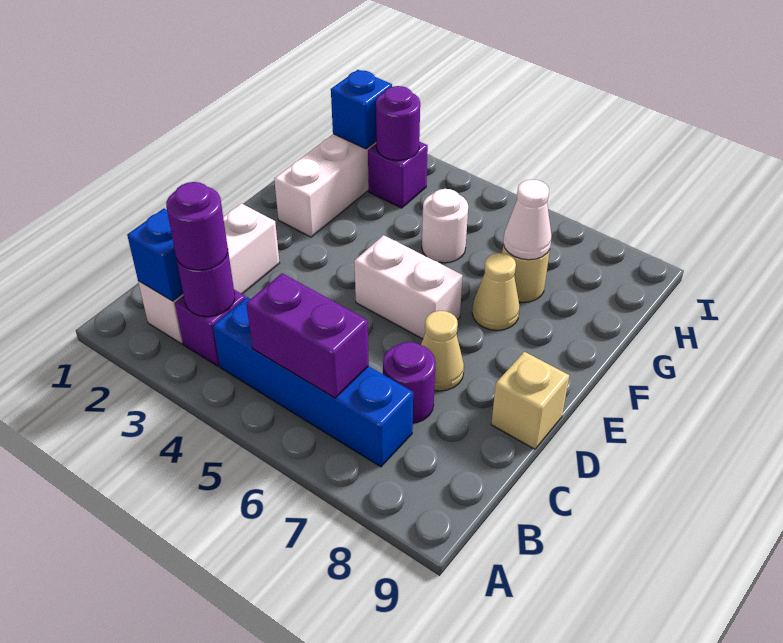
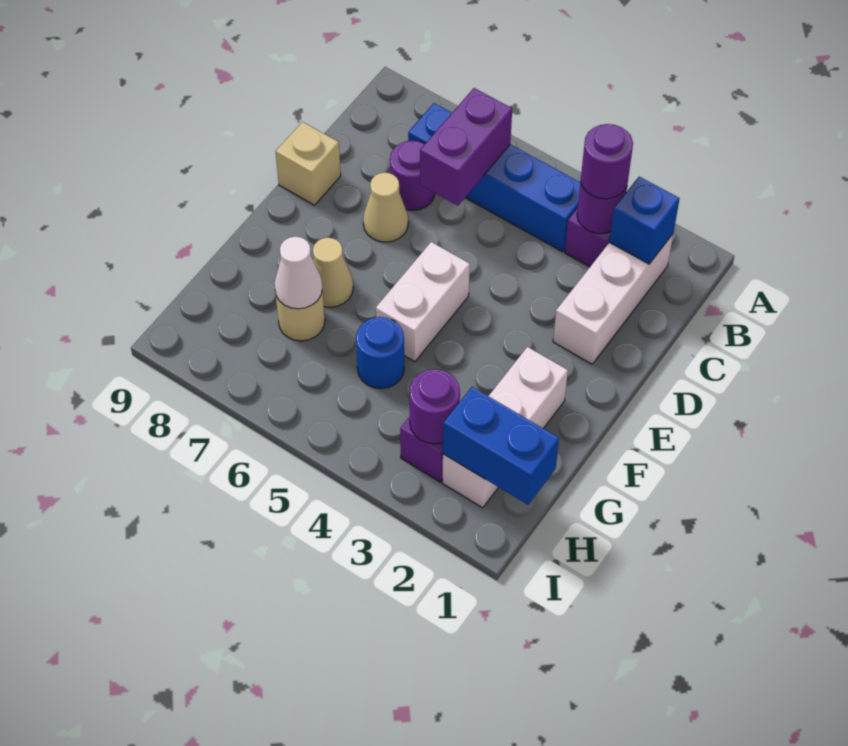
purple 1x2 brick [246,273,369,398] -> purple 1x2 brick turned to [420,88,512,206]
white 1x2 brick [354,235,463,339] -> white 1x2 brick turned to [376,242,470,362]
white 1x1 round brick [422,189,468,263] -> blue 1x1 round brick [356,317,404,389]
blue 1x1 brick [331,70,392,149] -> blue 1x2 brick [443,387,559,505]

